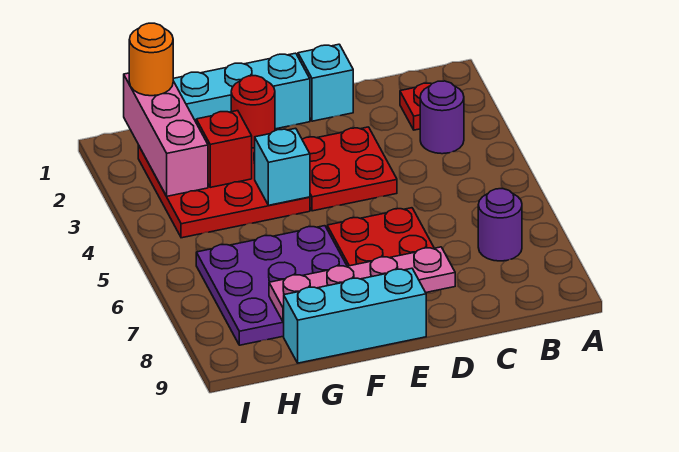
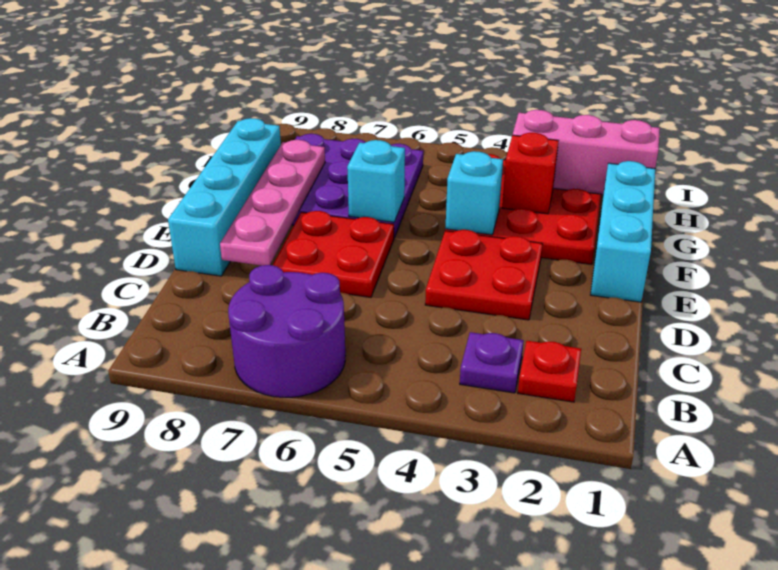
purple 1x1 round brick [420,81,464,154] -> purple 1x1 plate [460,332,524,393]
purple 1x1 round brick [478,189,522,261] -> purple 2x2 round brick [228,265,345,397]
cyan 1x1 brick [298,44,353,121] -> cyan 1x1 brick moved to [347,140,405,222]
cyan 1x3 brick [284,268,426,363] -> cyan 1x4 brick [168,118,281,276]
red 1x1 round brick [231,76,275,148] -> none
orange 1x1 round brick [129,23,173,96] -> none

